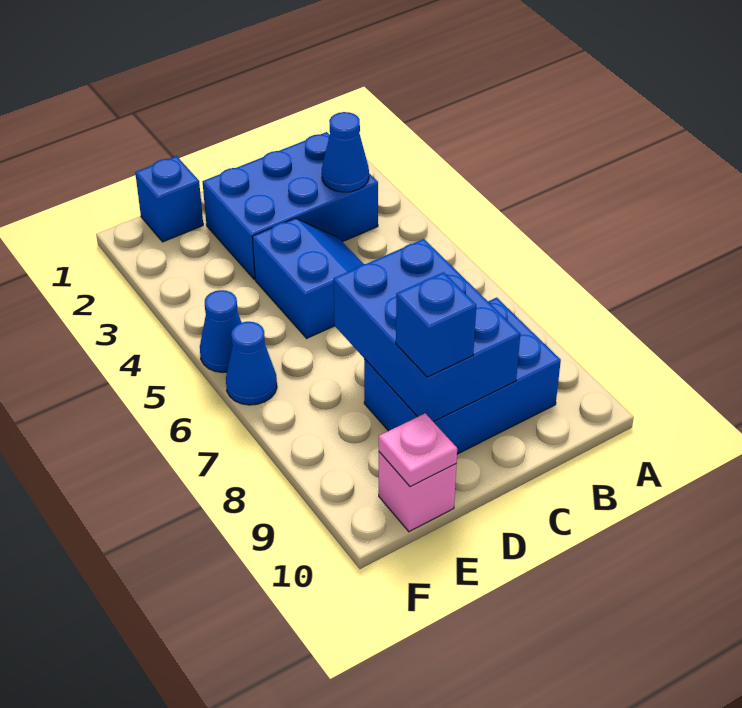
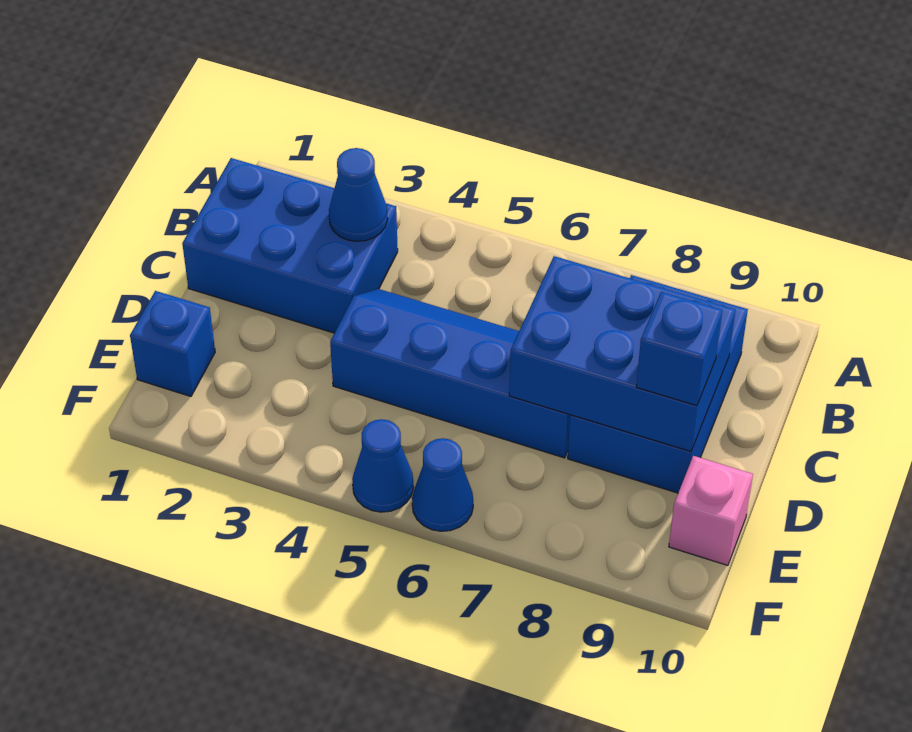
blue 2x3 brick [202,132,378,279] -> blue 2x3 brick turned to [182,158,398,333]
blue 2x2 slope [252,218,363,338] -> blue 2x4 slope [330,289,570,458]
pink 1x1 plate [379,413,457,487] -> none

